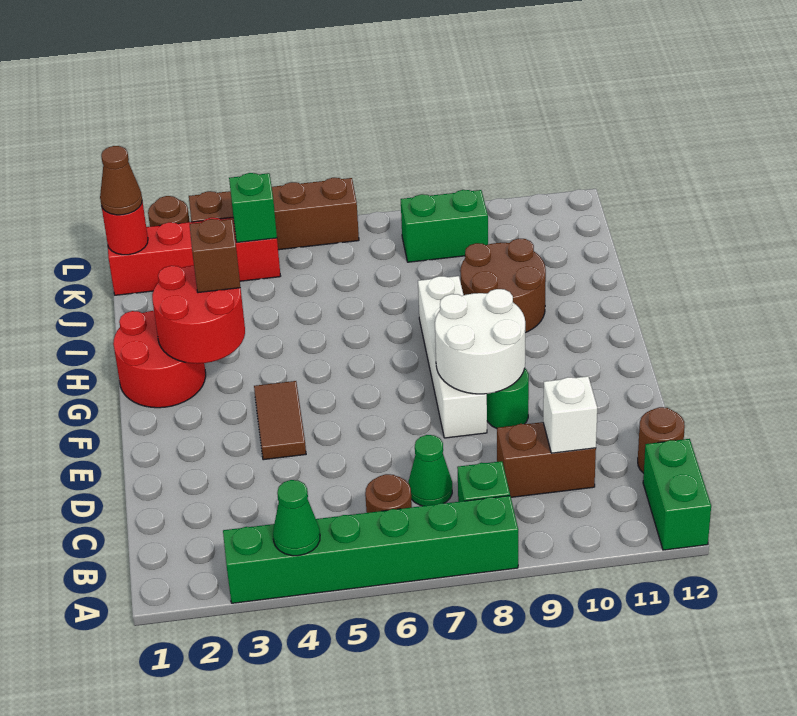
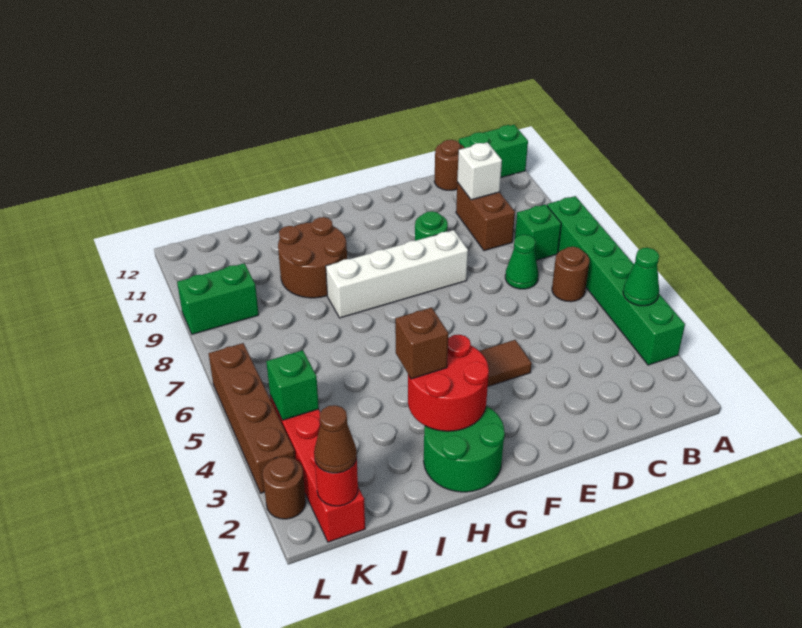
white 2x2 round brick [435,289,525,394] -> none
red 2x2 round brick [113,311,206,408] -> green 2x2 round brick [424,406,505,492]
green 1x2 brick [401,190,488,262] -> green 1x2 brick turned to [177,263,259,334]

